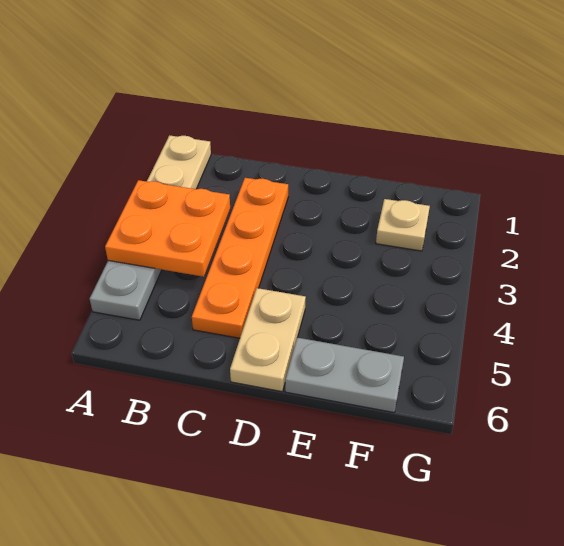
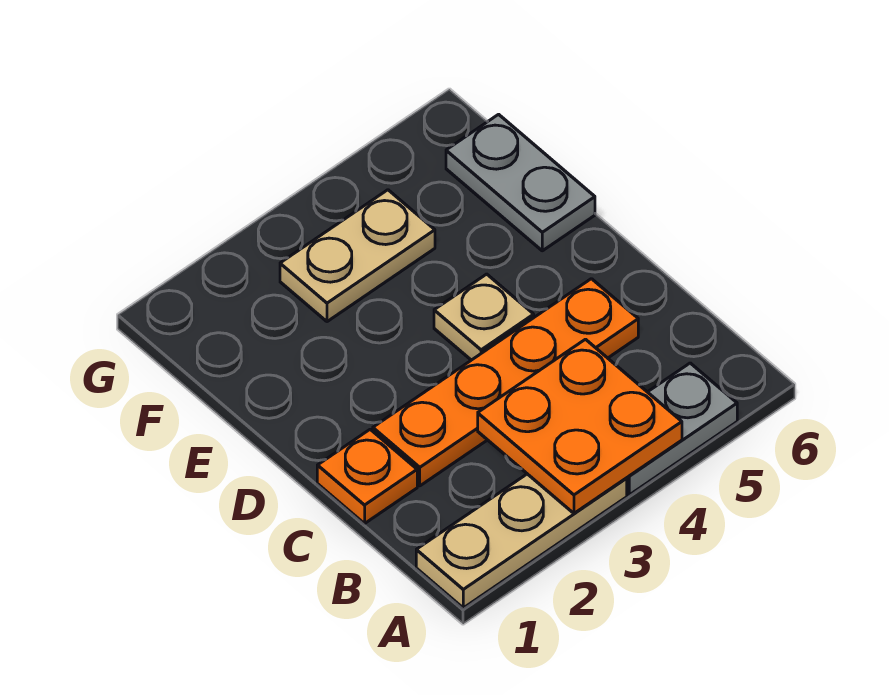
none -> orange 1x1 plate [317,429,417,524]
tan 1x2 plate [230,288,306,392] -> tan 1x2 plate moved to [280,190,435,322]
tan 1x1 plate [376,199,430,251] -> tan 1x1 plate moved to [434,274,534,360]

